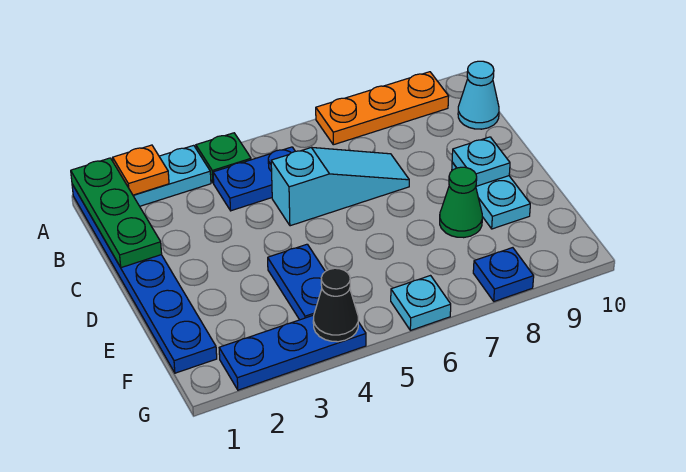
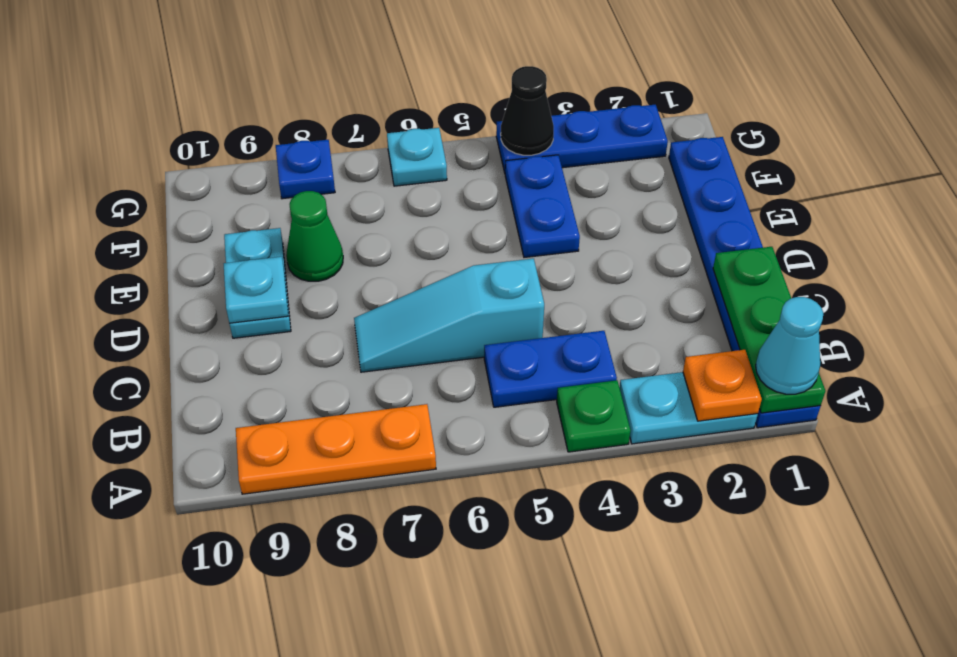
cyan 1x1 cone [458,61,499,129] -> cyan 1x1 cone moved to [756,297,823,394]

